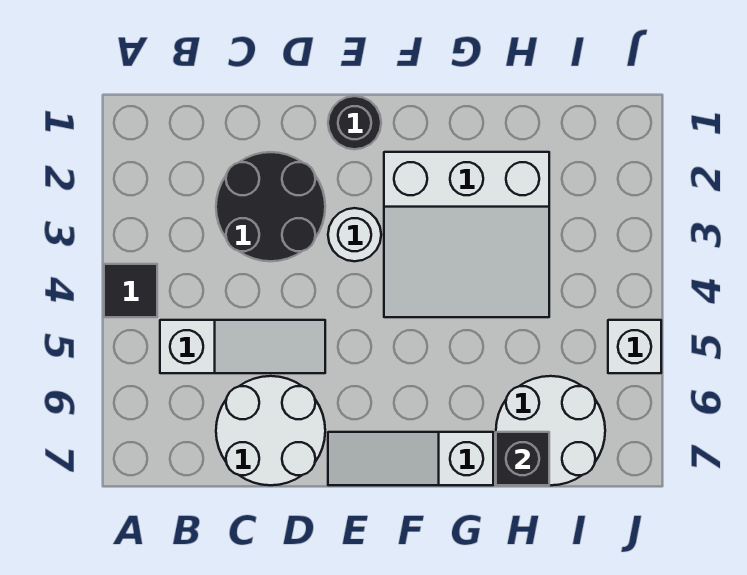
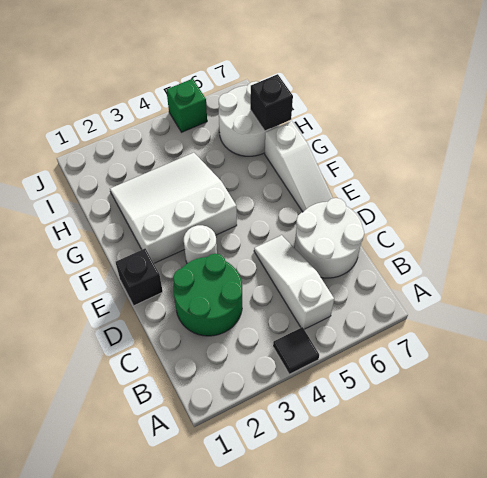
black 2x2 round brick [216,152,325,261] -> green 2x2 round brick [173,254,242,336]
black 1x1 round brick [328,96,381,149] -> black 1x1 brick [116,248,163,306]
white 3x3 slope [384,152,549,317] -> white 3x3 slope turned to [110,153,237,263]
white 1x1 brick [608,320,661,373] -> green 1x1 brick [166,79,207,132]

